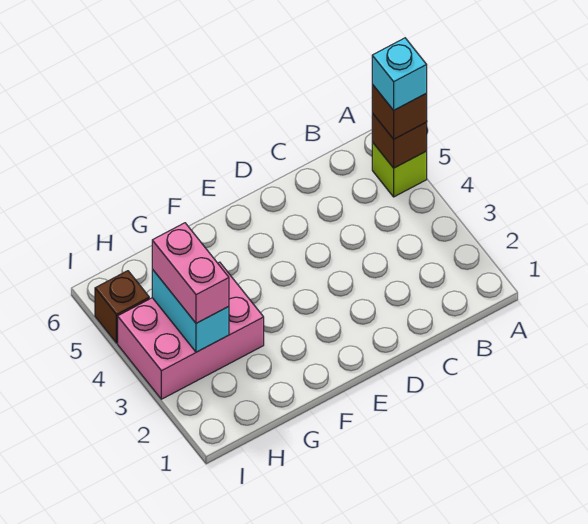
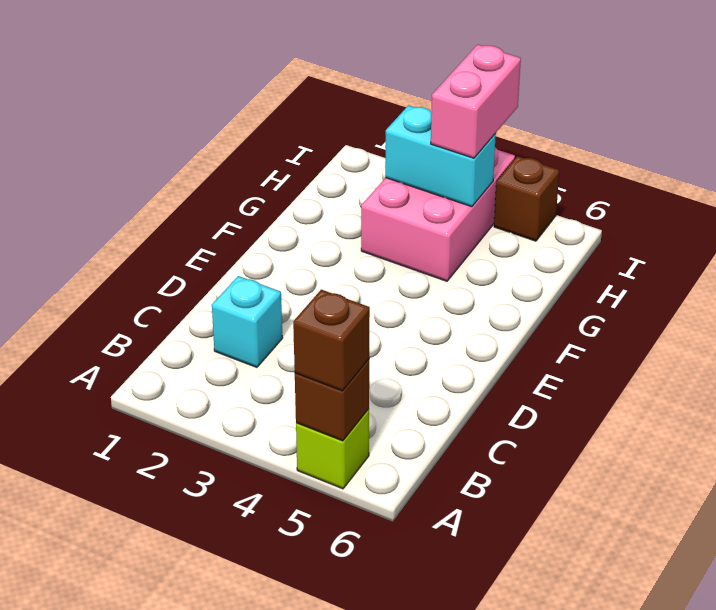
cyan 1x1 brick [372,38,427,110] -> cyan 1x1 brick moved to [212,276,282,367]
pink 1x2 brick [152,223,229,323] -> pink 1x2 brick turned to [431,45,521,158]

